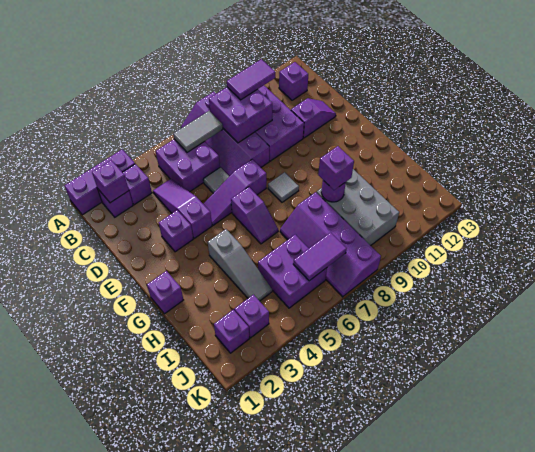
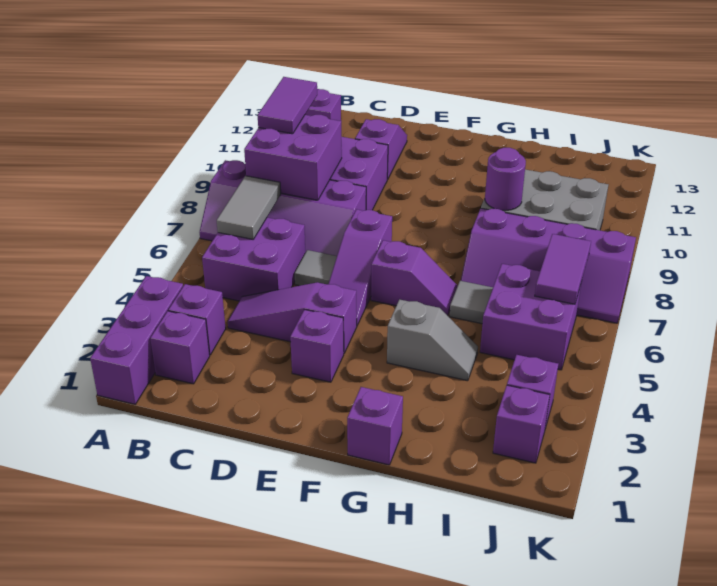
purple 1x1 brick [92,160,129,203] -> none
grey 1x1 tile [268,172,299,202] -> grey 1x1 tile moved to [449,281,493,324]
grey 1x3 slope [208,229,272,301] -> grey 1x2 slope [387,299,478,381]
purple 1x1 brick [318,146,354,190] -> none

